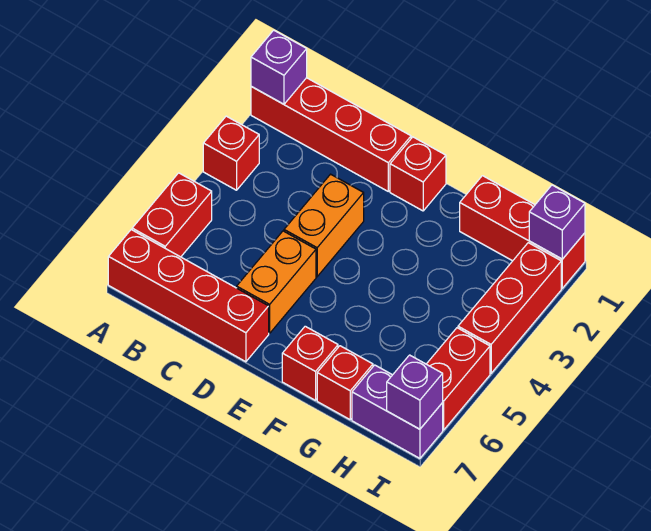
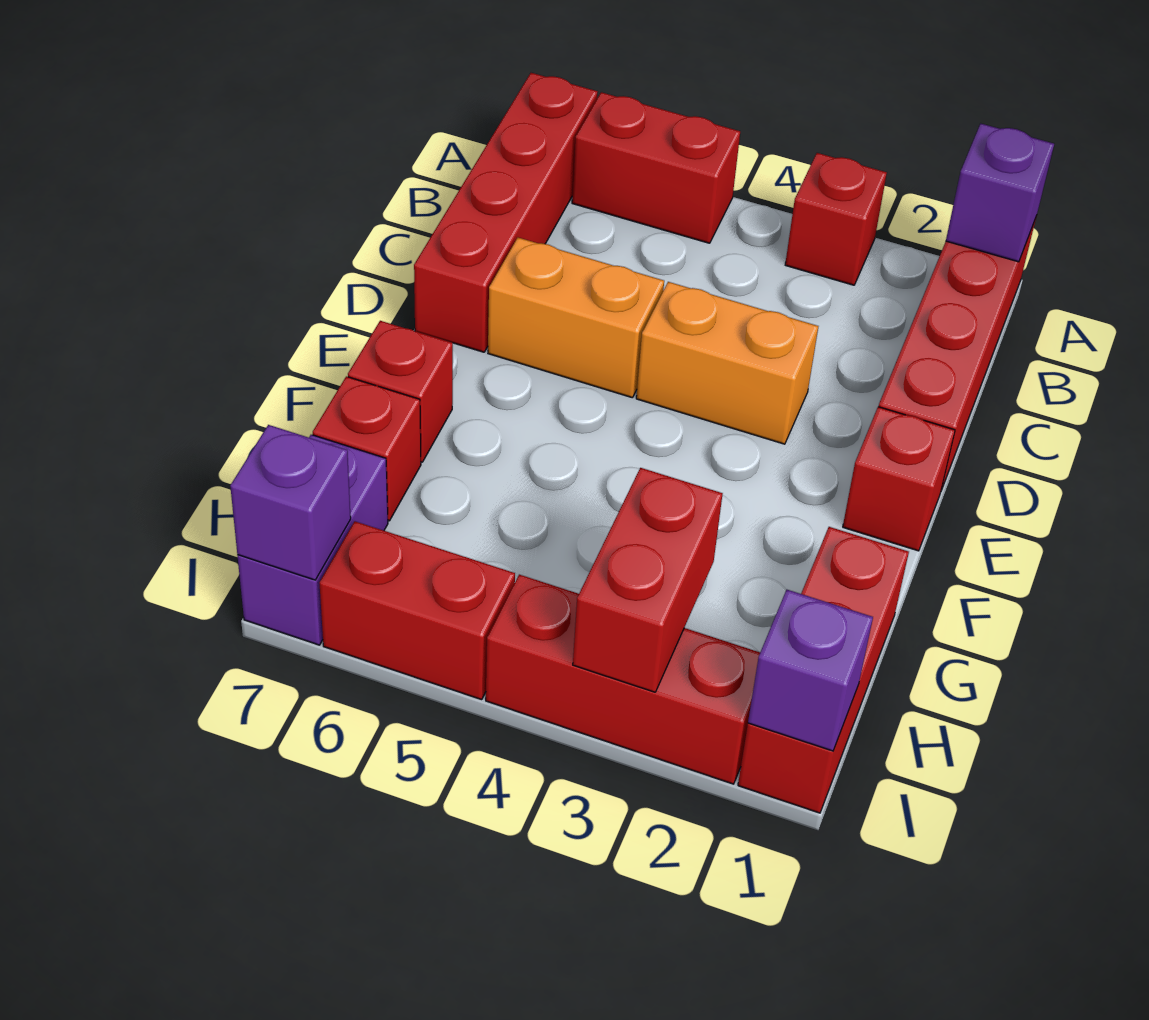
none -> red 1x2 brick [573,468,723,692]

